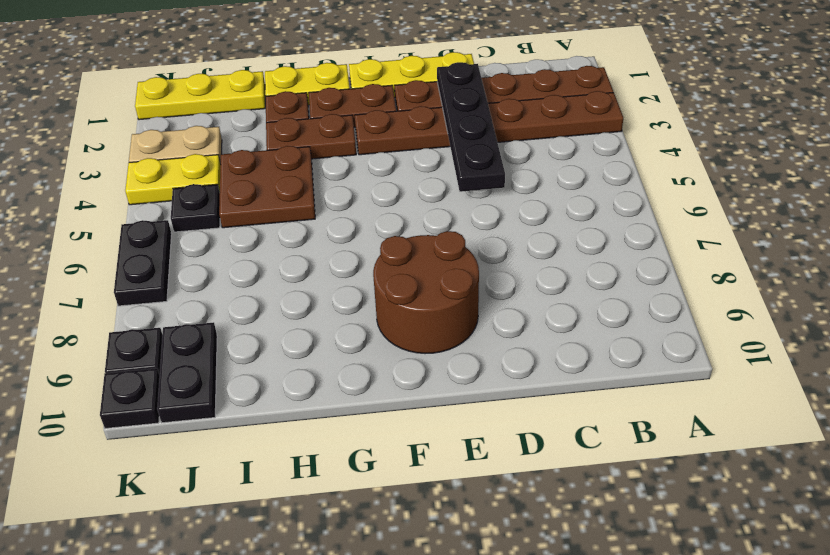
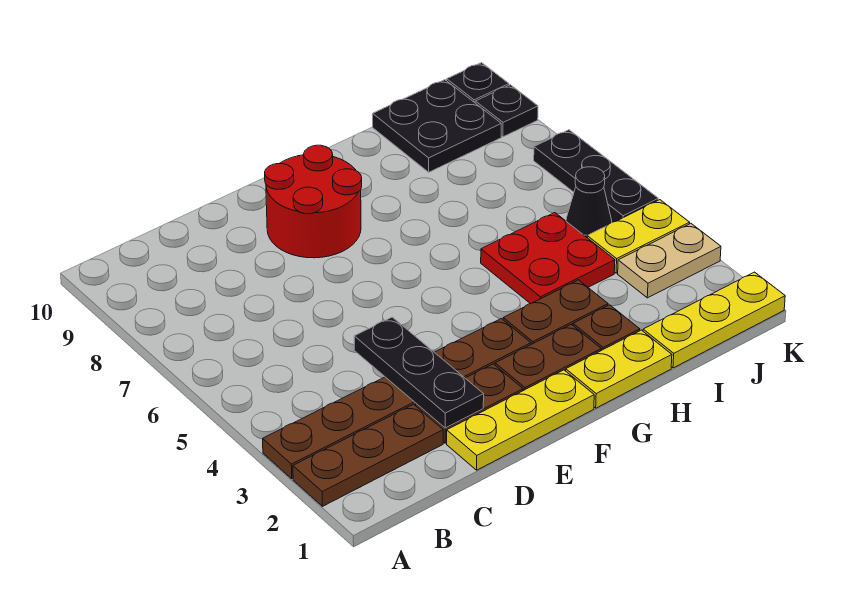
black 1x4 plate [437,62,505,192] -> black 1x3 plate [354,317,484,428]
brown 2x2 round brick [373,231,479,354] -> red 2x2 round brick [265,145,362,258]
brown 2x2 plate [219,146,315,228] -> red 2x2 plate [481,213,615,304]
black 1x1 plate [171,184,220,232] -> black 1x1 cone [566,167,612,237]
black 1x2 plate [157,322,217,423] -> black 2x2 plate [373,80,501,172]
black 1x2 plate [114,220,172,306] -> black 1x3 plate [534,130,658,222]

